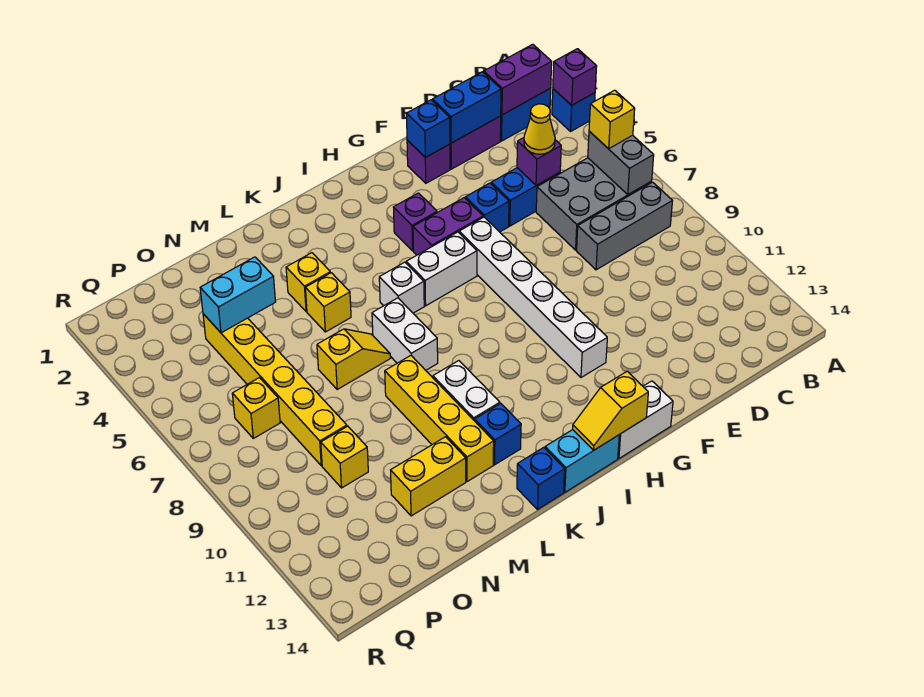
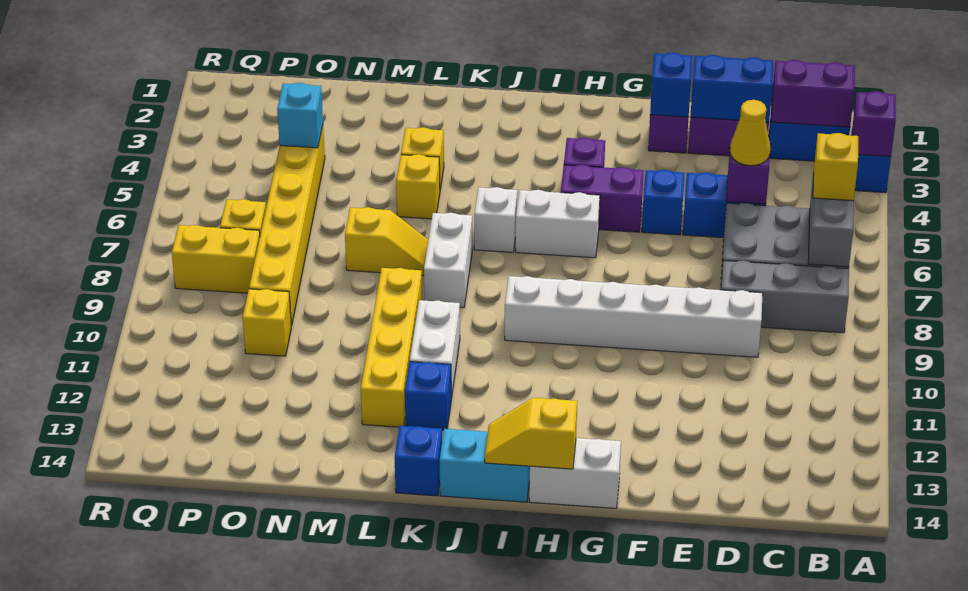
white 1x6 brick [459,217,607,377] -> white 1x6 brick turned to [505,276,763,357]
yellow 1x2 brick [391,437,466,516] -> yellow 1x2 brick moved to [172,225,260,293]
cyan 1x2 brick [200,257,275,333] -> cyan 1x1 brick [277,83,323,148]

